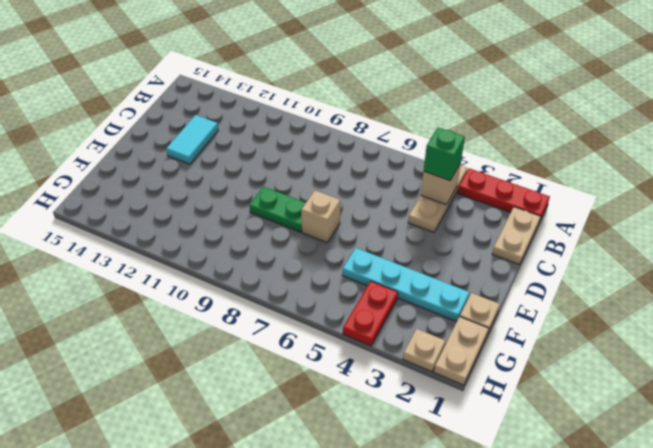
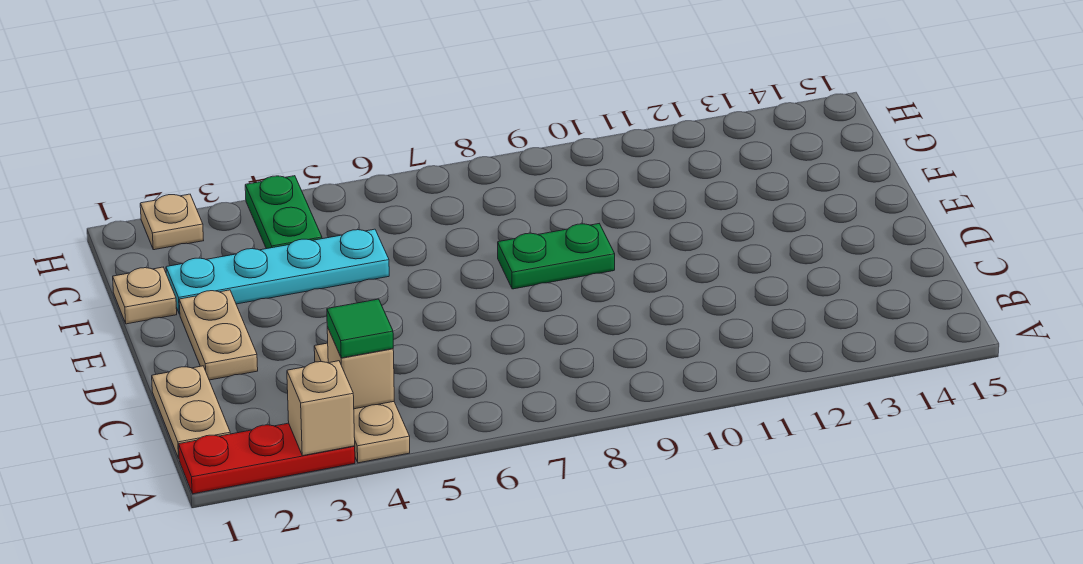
green 1x1 brick [424,127,465,180] -> green 1x1 tile [327,299,393,358]
cyan 1x2 tile [166,115,218,164] -> none
tan 1x1 brick [301,190,340,242] -> tan 1x1 brick moved to [287,361,355,456]
tan 1x2 plate [434,317,489,385] -> tan 1x2 plate moved to [179,290,258,380]
red 1x2 plate [343,281,398,346] -> green 1x2 plate [245,176,322,249]

